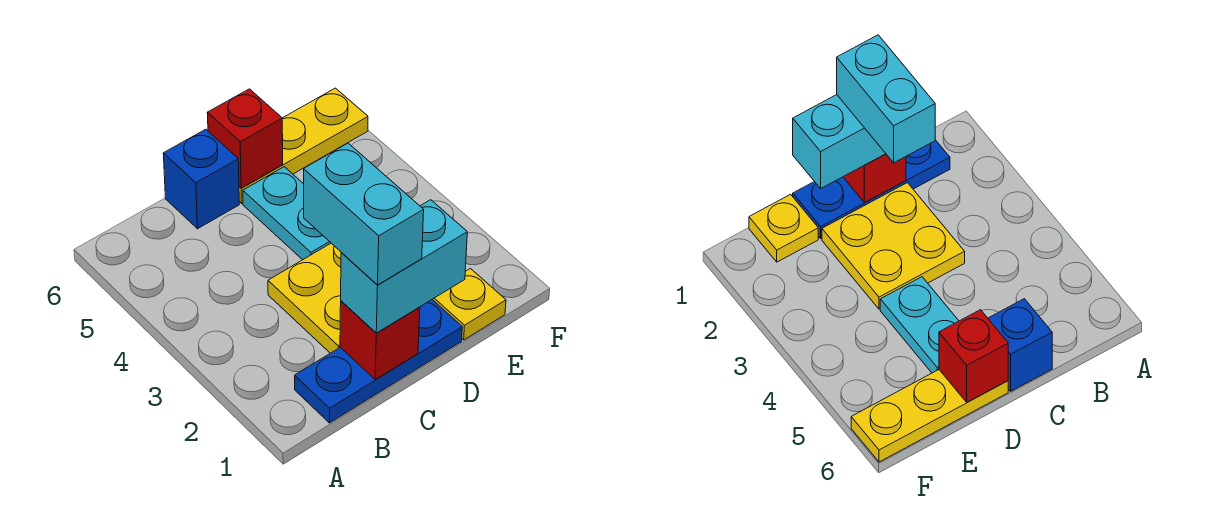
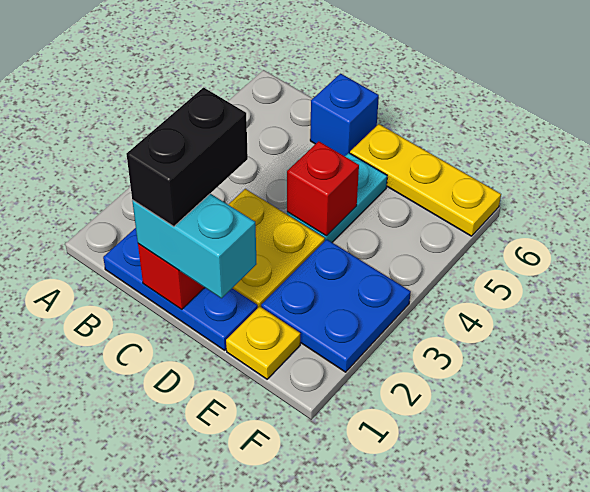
cyan 1x2 brick [304,143,424,285] -> black 1x2 brick [126,87,248,227]
red 1x1 brick [207,89,283,188] -> red 1x1 brick moved to [287,141,359,236]
none -> blue 2x2 plate [261,239,411,372]

